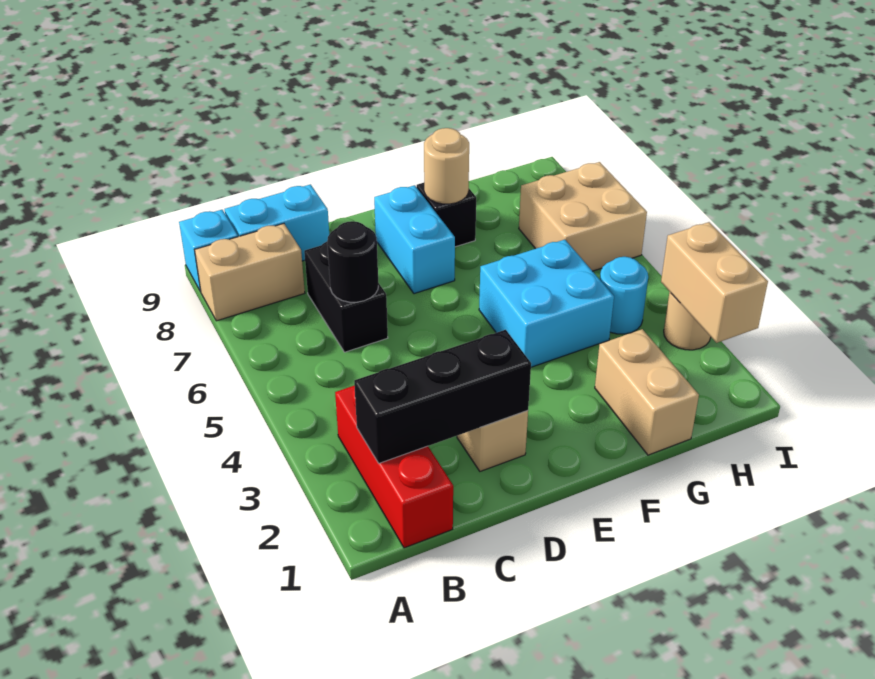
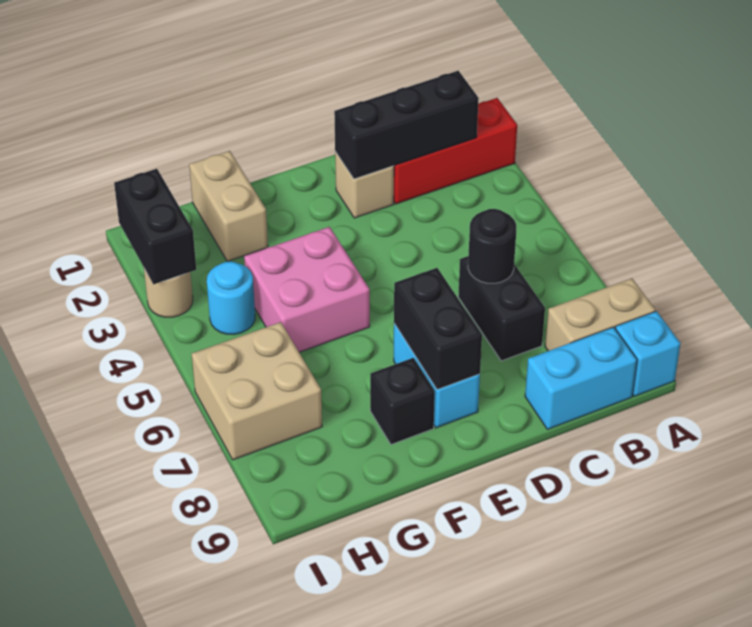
red 1x3 brick [335,386,453,548] -> red 1x3 brick turned to [394,98,517,204]
none -> black 1x2 brick [394,268,482,390]
cyan 2x2 brick [479,240,614,367] -> pink 2x2 brick [244,227,370,352]
tan 1x1 round brick [424,128,469,204] -> none
tan 1x2 brick [661,222,768,343] -> black 1x2 brick [114,169,196,284]

